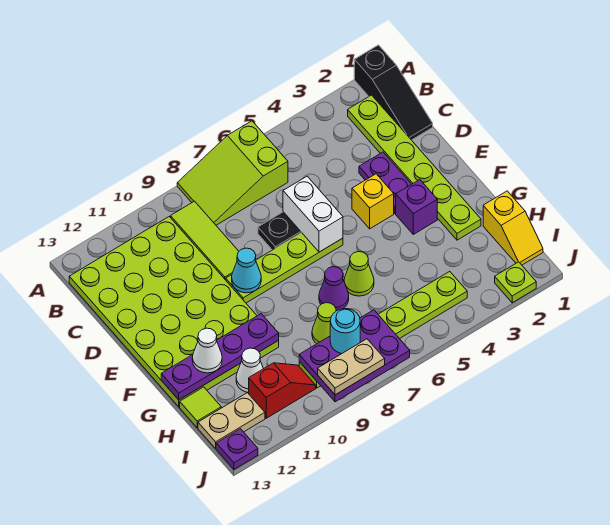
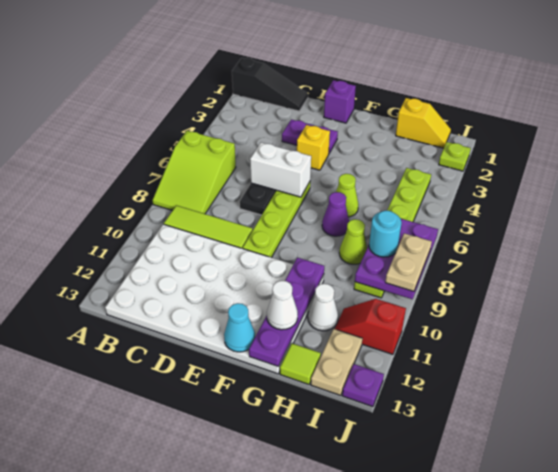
lime 1x6 plate [348,95,481,240] -> none
lime 4x6 plate [69,217,279,407] -> white 4x6 plate [105,224,324,374]
cyan 1x1 cone [232,248,261,293] -> cyan 1x1 cone moved to [224,303,255,352]
purple 1x1 brick [396,180,437,234] -> purple 1x1 brick moved to [324,80,356,123]
red 1x2 slope [249,363,316,418] -> red 1x2 slope turned to [335,299,406,354]

